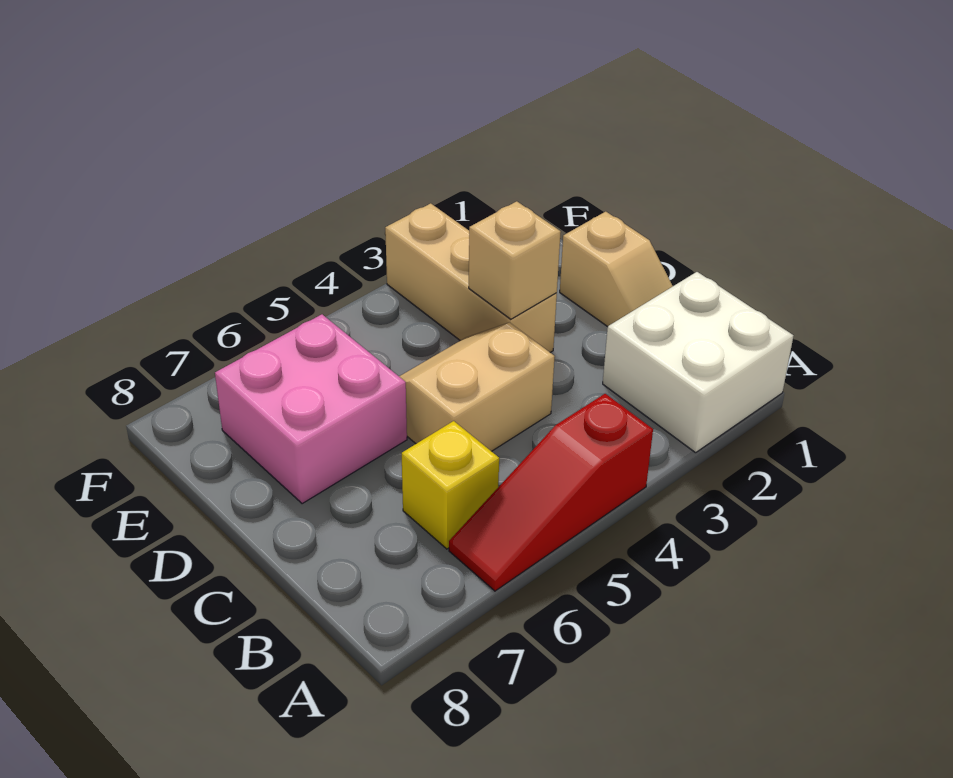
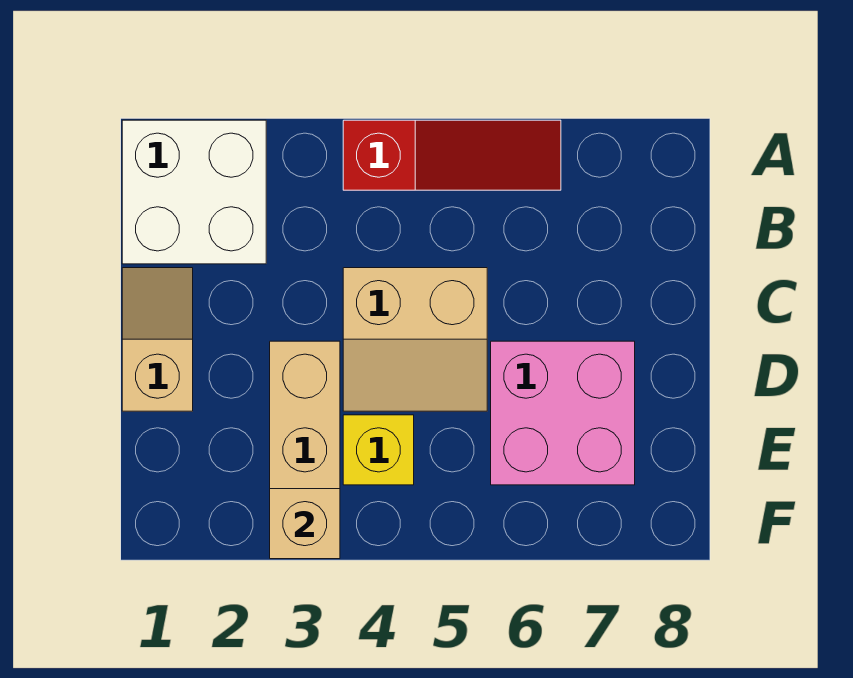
yellow 1x1 brick [402,421,499,549] -> yellow 1x1 brick moved to [343,415,414,485]
tan 1x1 brick [469,201,561,319] -> tan 1x1 brick moved to [270,489,340,559]

